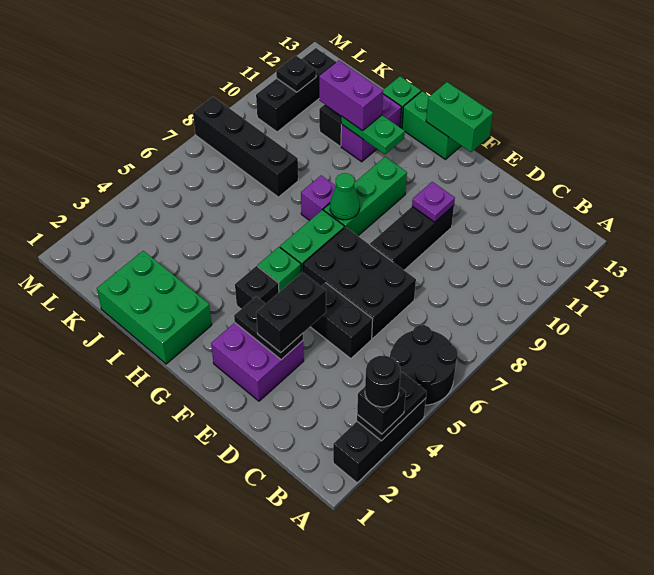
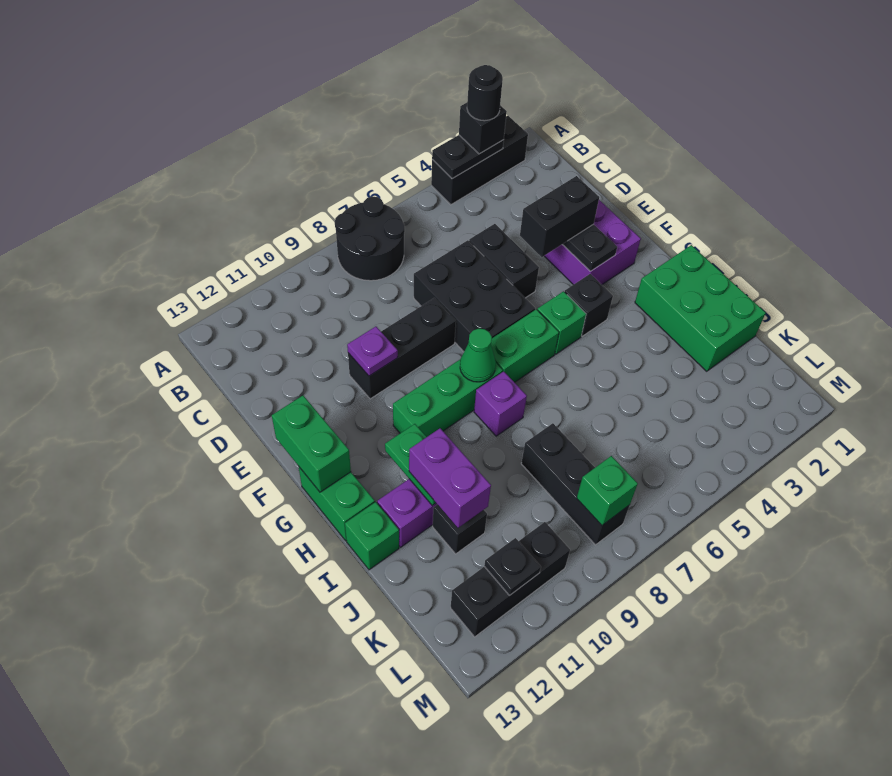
black 2x2 round brick [390,325,458,405] -> black 2x2 round brick moved to [335,197,405,281]
black 1x4 brick [193,97,298,197] -> black 1x3 brick [521,423,630,545]
none -> green 1x1 brick [577,456,638,525]

